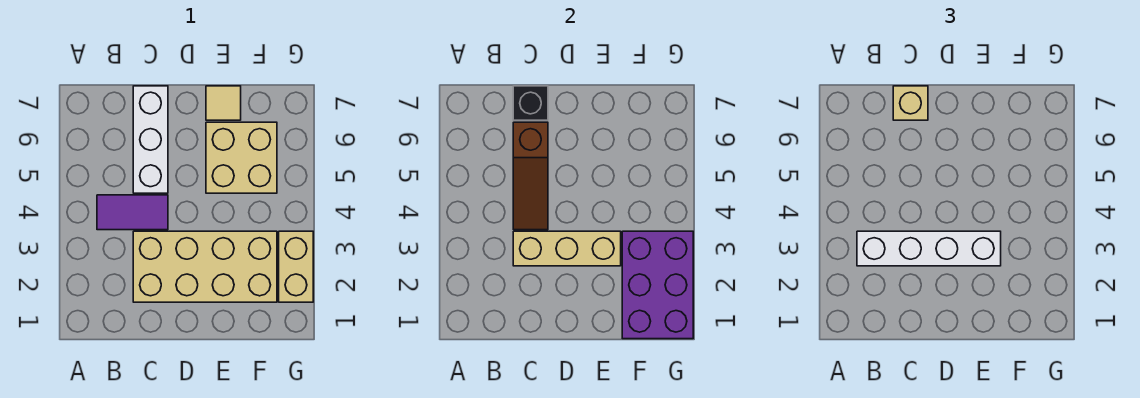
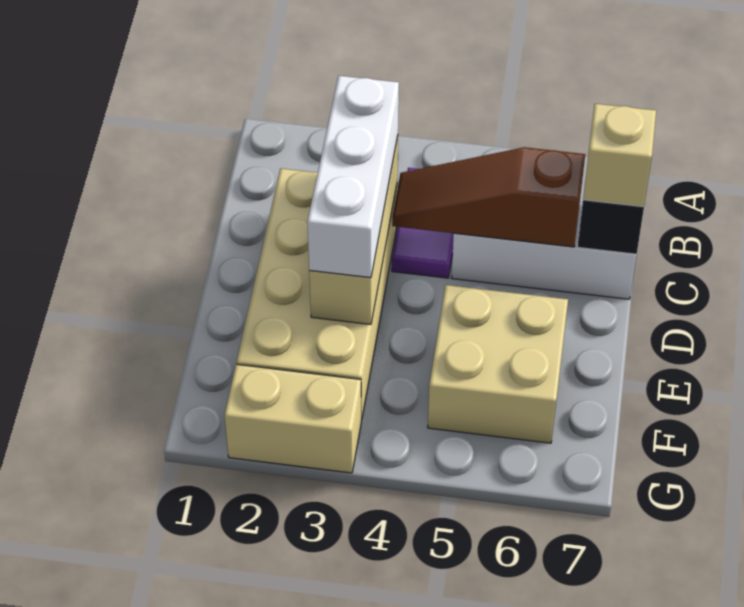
white 1x4 brick [857,231,1001,266] -> white 1x3 brick [307,76,399,278]
tan 1x1 tile [206,86,241,120] -> none
purple 2x3 brick [622,231,693,339] -> none

